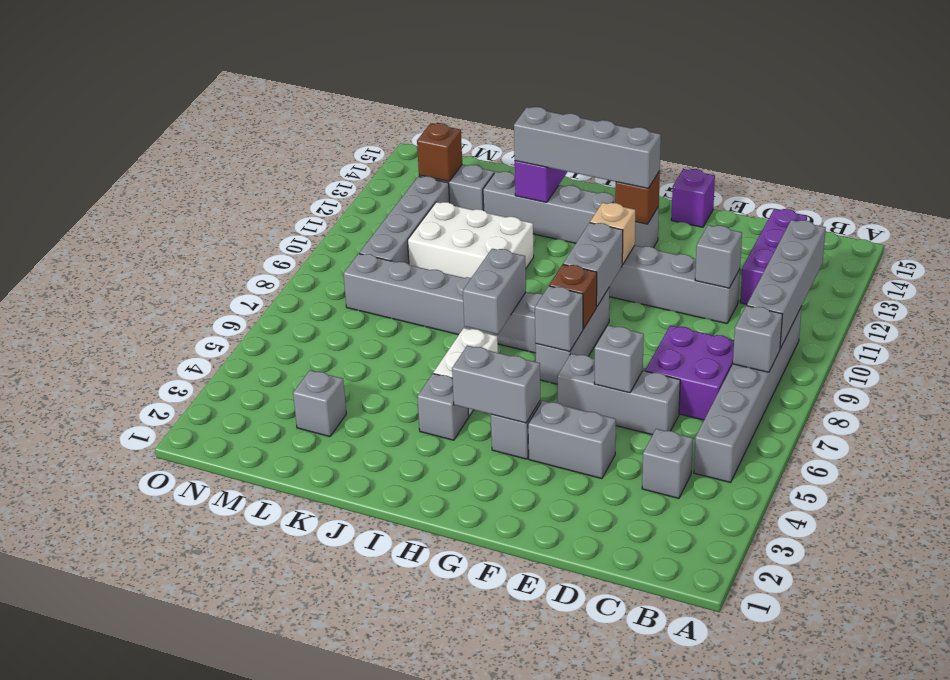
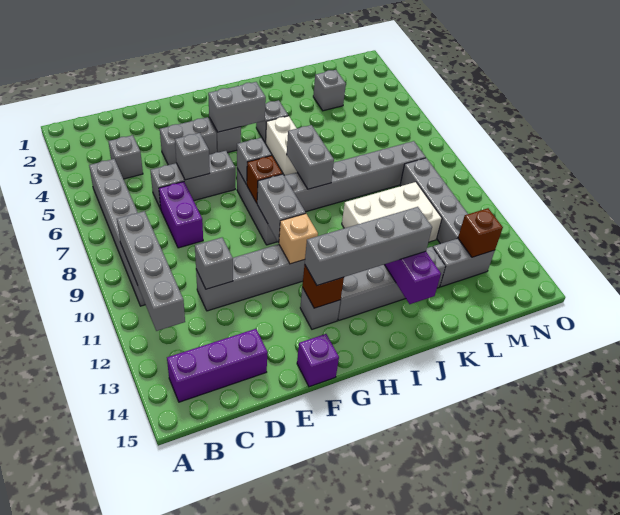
grey 1x1 brick [733,306,782,372] -> none
purple 2x2 brick [645,326,734,420] -> purple 1x2 brick [159,182,203,248]
purple 1x3 brick [740,209,807,304] -> purple 1x3 brick turned to [167,329,268,402]

